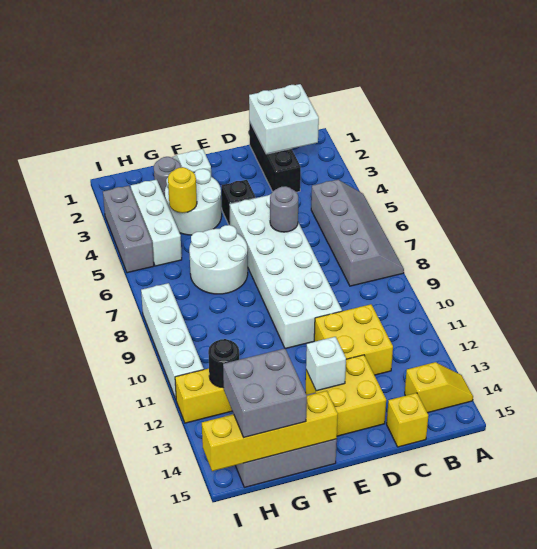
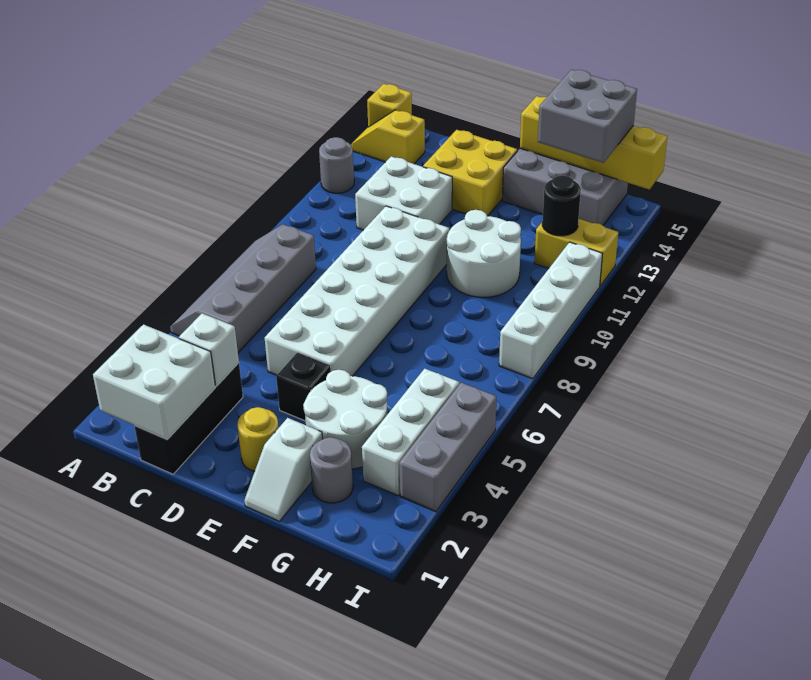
yellow 2x2 brick [314,304,393,375] -> white 2x2 brick [355,156,452,230]
yellow 1x1 brick [387,393,428,447] -> yellow 1x1 brick moved to [367,84,412,127]
grey 1x1 round brick [270,186,298,232] -> grey 1x1 round brick moved to [319,137,354,193]
white 1x1 brick [306,337,346,391] -> white 1x1 brick moved to [179,314,239,386]
white 2x2 round brick [189,225,248,294] -> white 2x2 round brick moved to [447,210,521,297]
yellow 1x1 round brick [168,167,197,213] -> yellow 1x1 round brick moved to [237,407,279,471]

